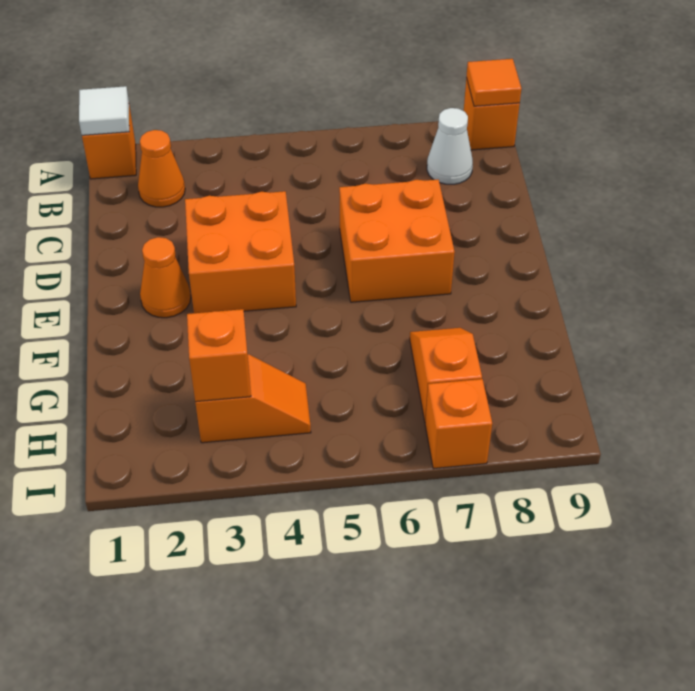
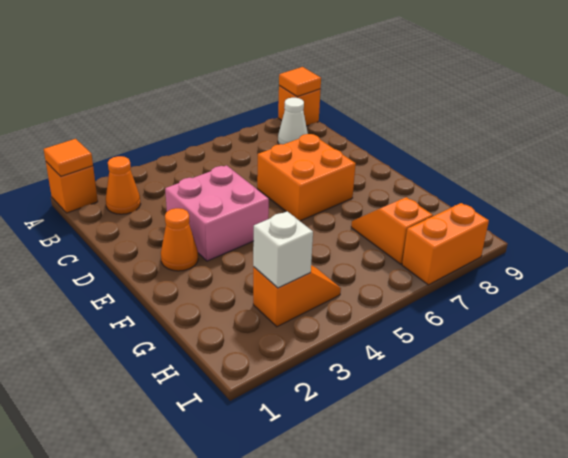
white 1x1 tile [79,86,129,135] -> orange 1x1 tile [44,139,93,176]
orange 2x2 brick [185,191,296,313] -> pink 2x2 brick [165,165,269,261]
orange 1x1 brick [187,309,251,402] -> white 1x1 brick [253,211,313,288]
orange 1x1 brick [425,379,492,469] -> orange 1x2 brick [402,203,489,285]

